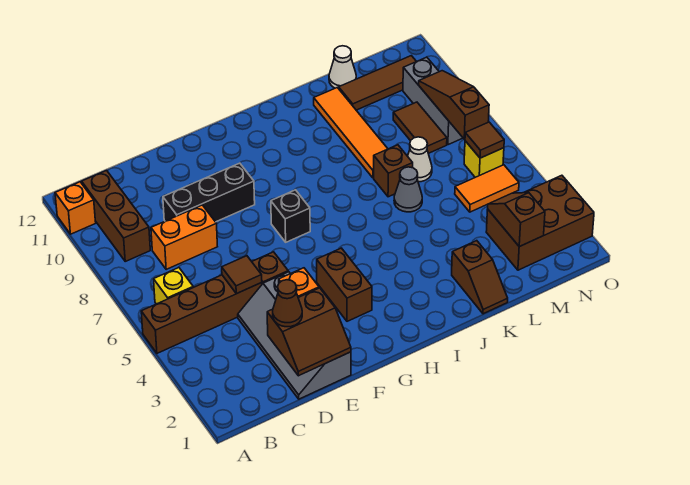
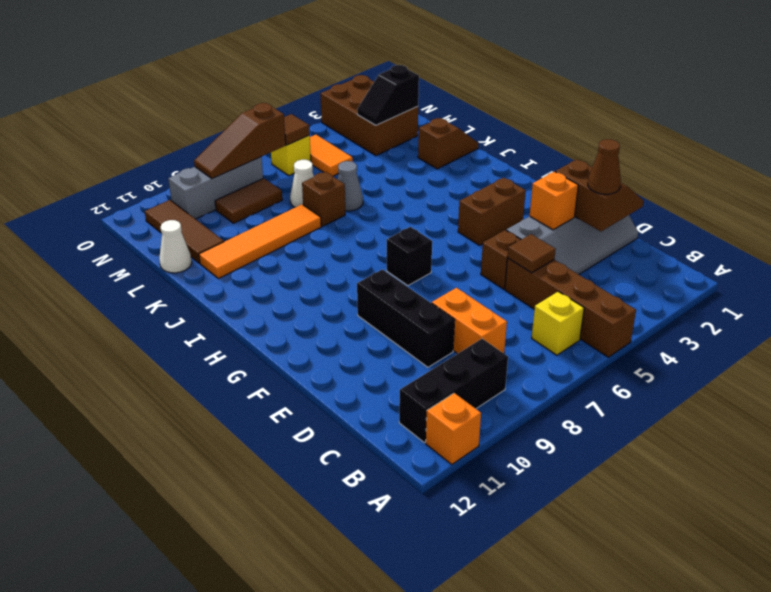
brown 1x3 brick [82,171,150,261] -> black 1x3 brick [399,339,508,443]
brown 1x2 slope [488,193,545,247] -> black 1x2 slope [357,65,419,125]

